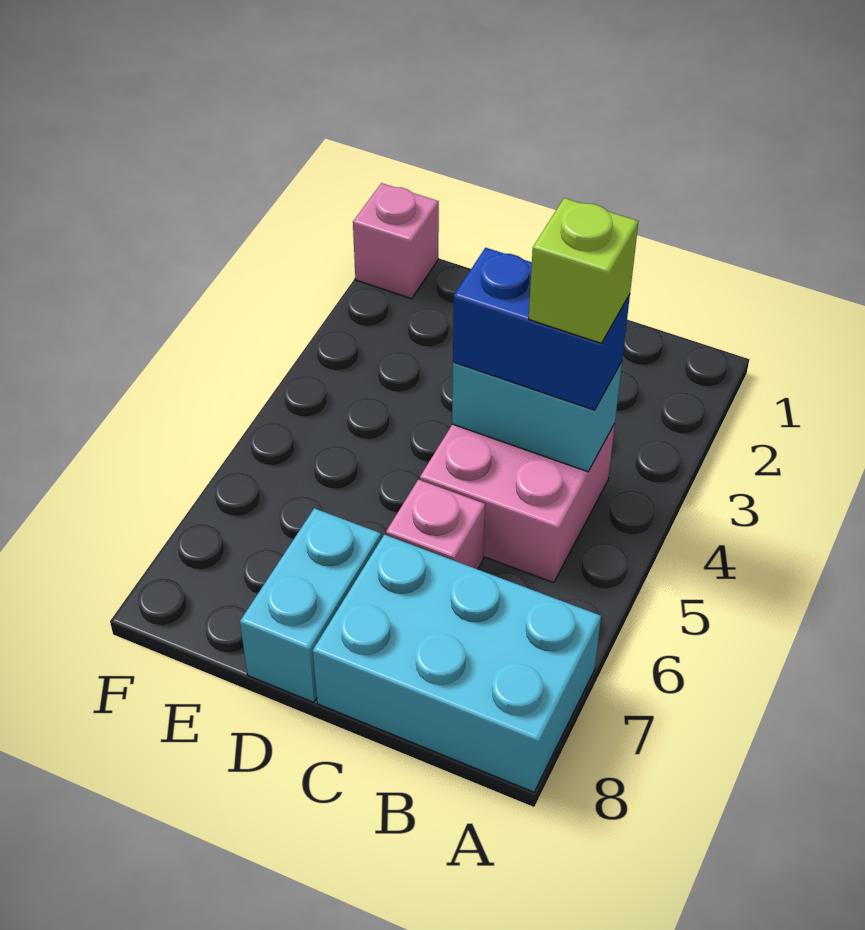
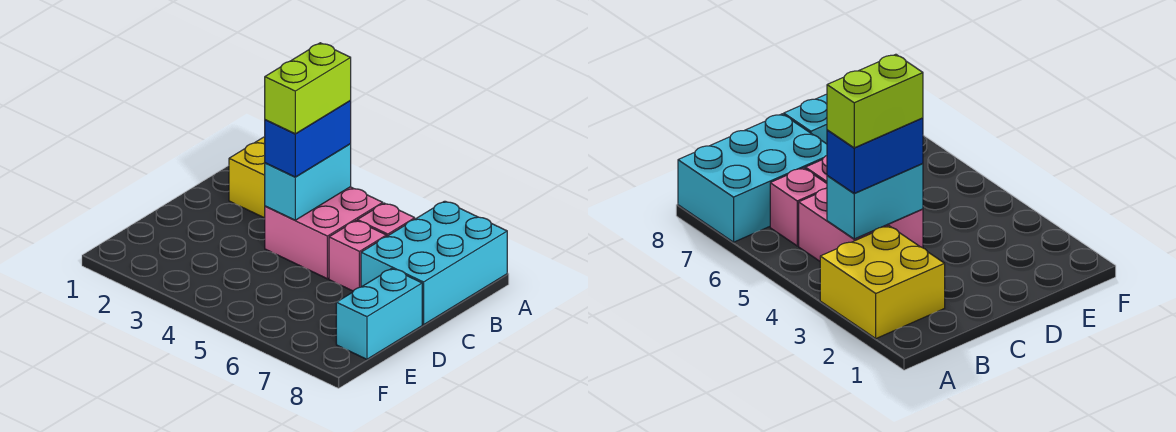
none -> yellow 2x2 brick [229,137,265,218]
lime 1x1 brick [529,198,638,343] -> lime 1x2 brick [265,43,351,134]
cyan 1x2 brick [240,508,381,702] -> cyan 1x2 brick turned to [336,269,422,359]
pink 1x1 brick [353,183,439,299] -> pink 1x1 brick moved to [357,203,415,237]

